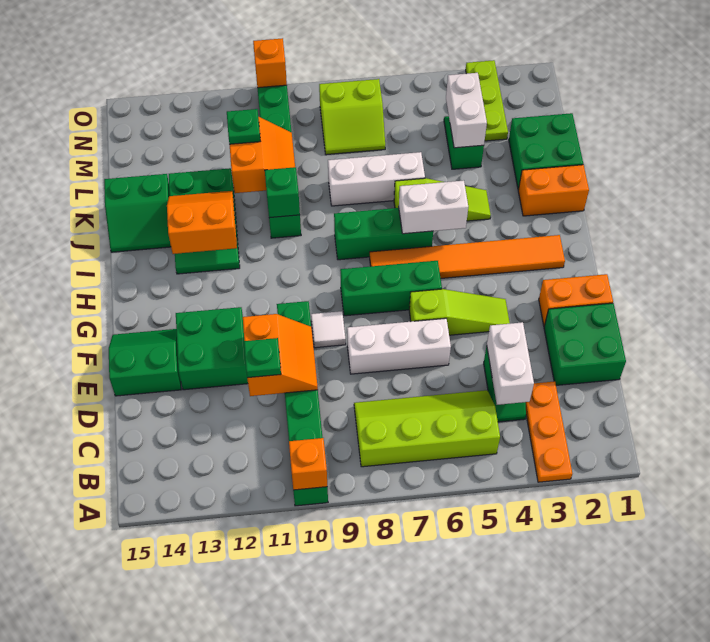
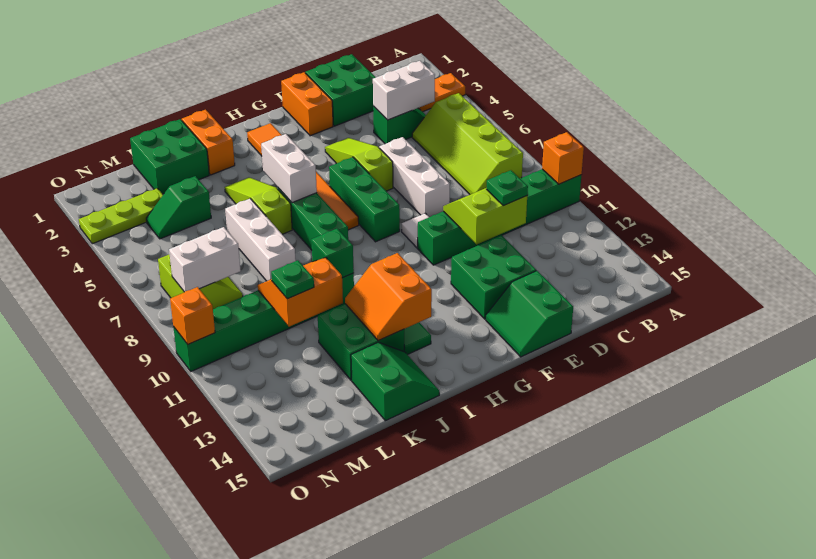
orange 2x2 slope [243,314,318,396] -> lime 2x2 slope [443,188,527,244]
white 1x2 brick [446,73,487,148] -> white 1x2 brick moved to [169,227,241,292]

